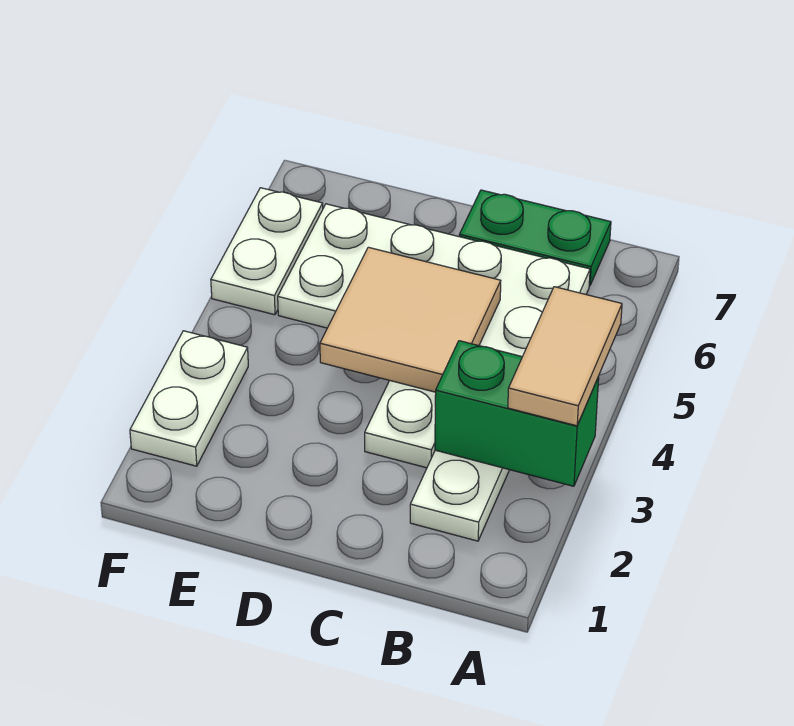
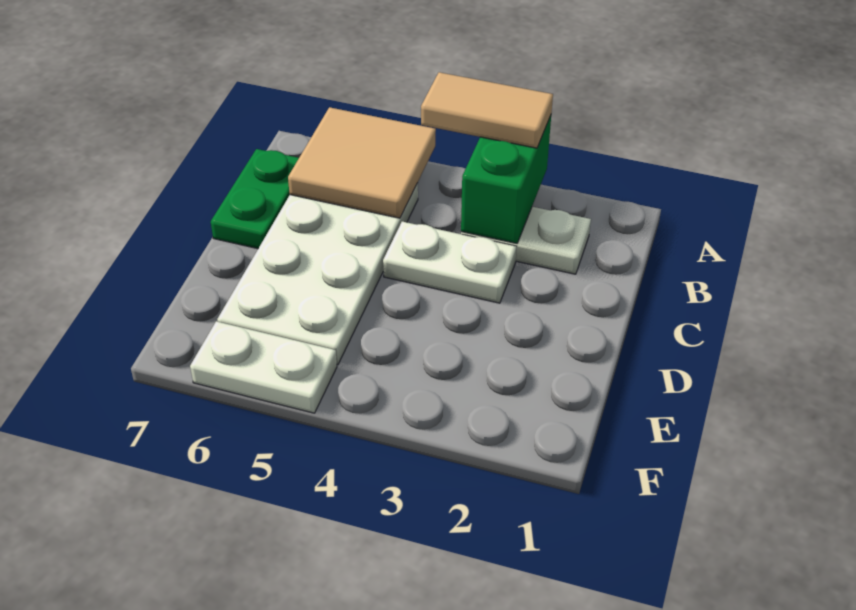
tan 2x2 tile [320,247,501,392] -> tan 2x2 tile moved to [288,107,436,218]
white 1x2 plate [130,331,248,466] -> none

